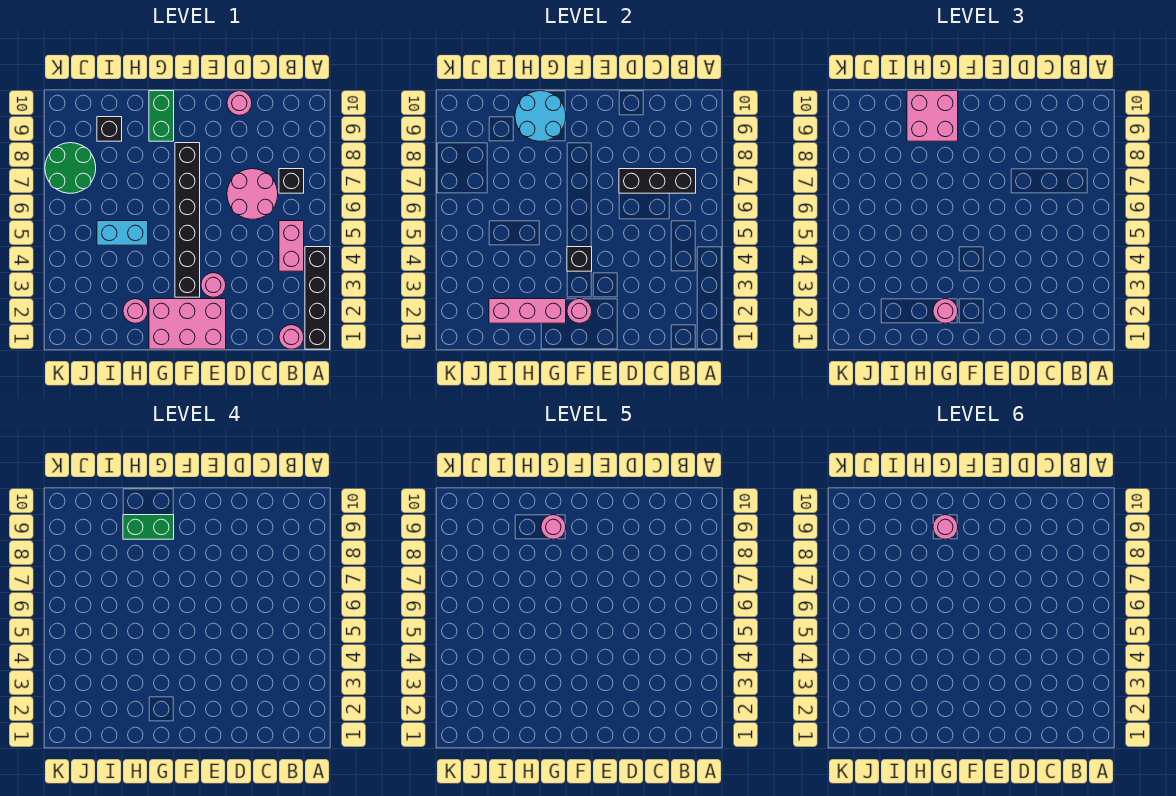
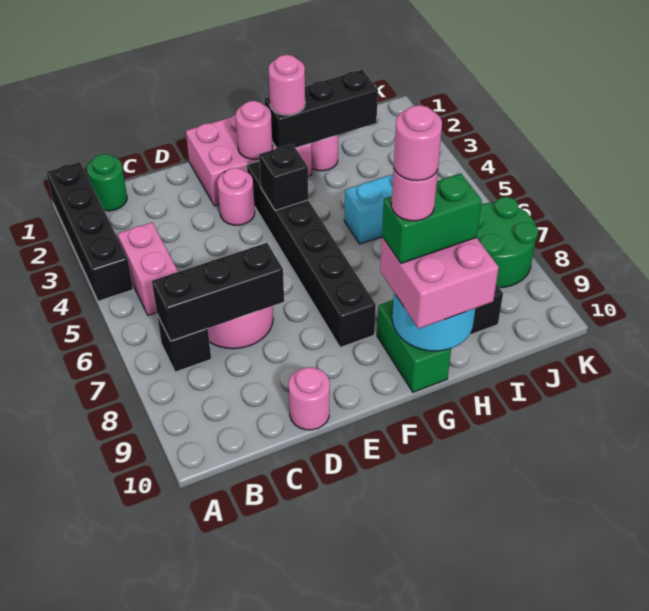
pink 1x1 round brick [279,325,304,349] -> green 1x1 round brick [87,154,127,211]
pink 1x3 brick [489,299,566,323] -> black 1x3 brick [265,70,378,148]

